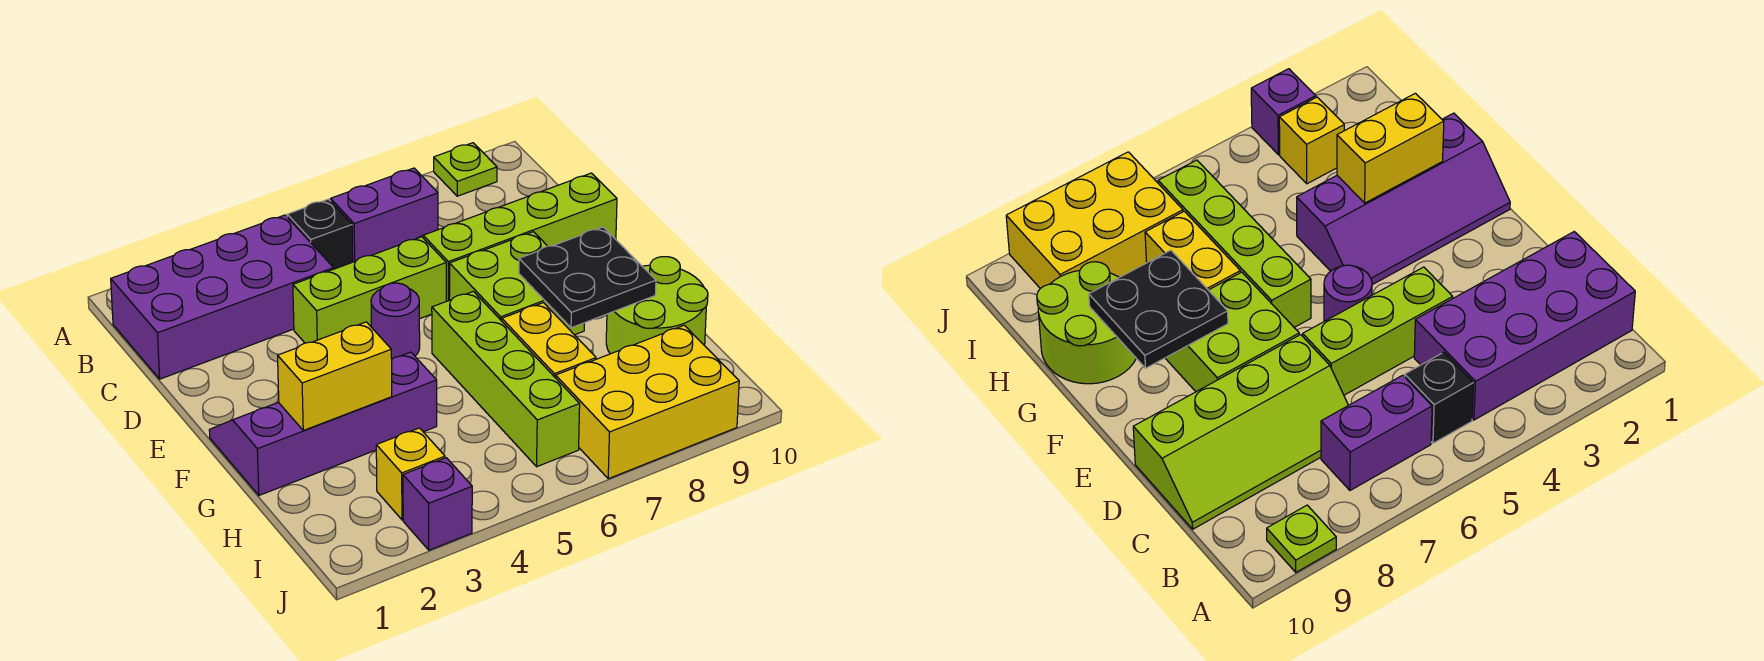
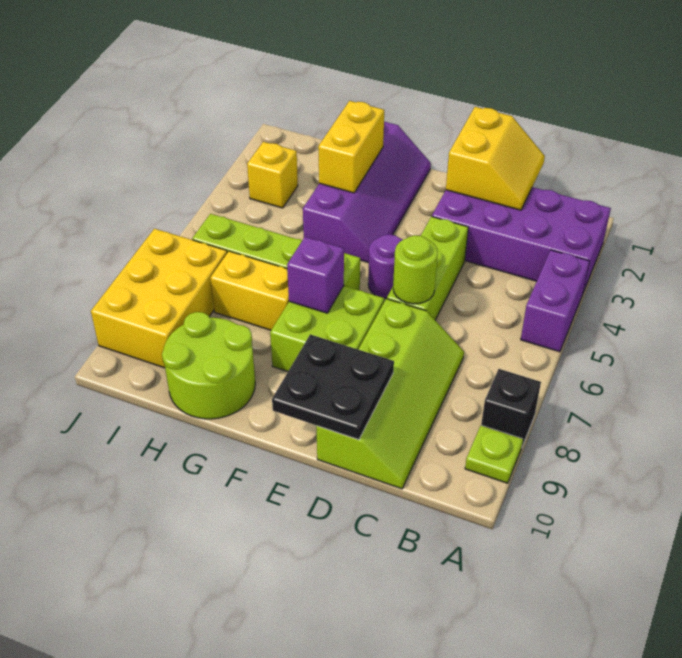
purple 2x4 brick [111,215,334,379] -> purple 2x4 brick turned to [432,187,611,293]
black 1x1 brick [287,199,353,269] -> black 1x1 brick moved to [481,369,541,446]
purple 1x2 brick [331,168,438,262] -> purple 1x2 brick moved to [521,250,590,352]
none -> yellow 2x2 slope [446,107,545,210]
none -> lime 1x1 round brick [393,235,438,304]
black 2x2 plate [519,227,656,328] -> black 2x2 plate moved to [272,334,394,440]
purple 1x1 brick [403,458,472,550] -> purple 1x1 brick moved to [287,237,344,313]

